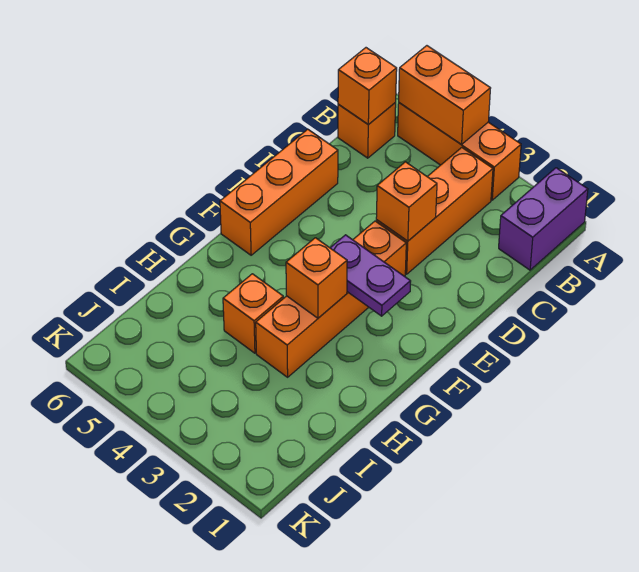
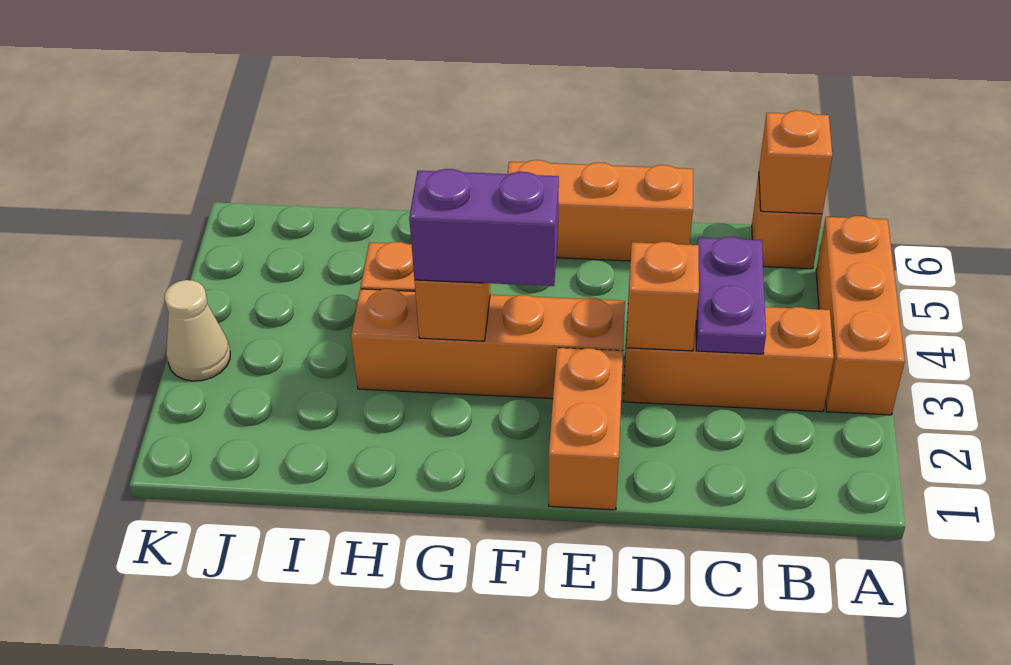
purple 1x2 brick [499,168,588,270] -> purple 1x2 brick moved to [409,169,559,286]
orange 1x2 brick [399,46,491,144] -> orange 1x2 brick moved to [549,348,623,510]
purple 1x2 plate [330,235,411,316] -> purple 1x2 plate moved to [696,237,766,354]
none -> tan 1x1 cone [165,280,230,381]

